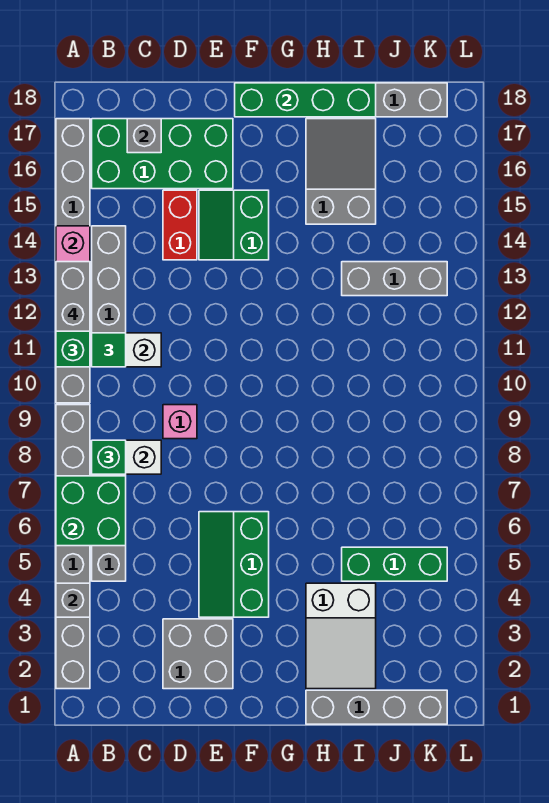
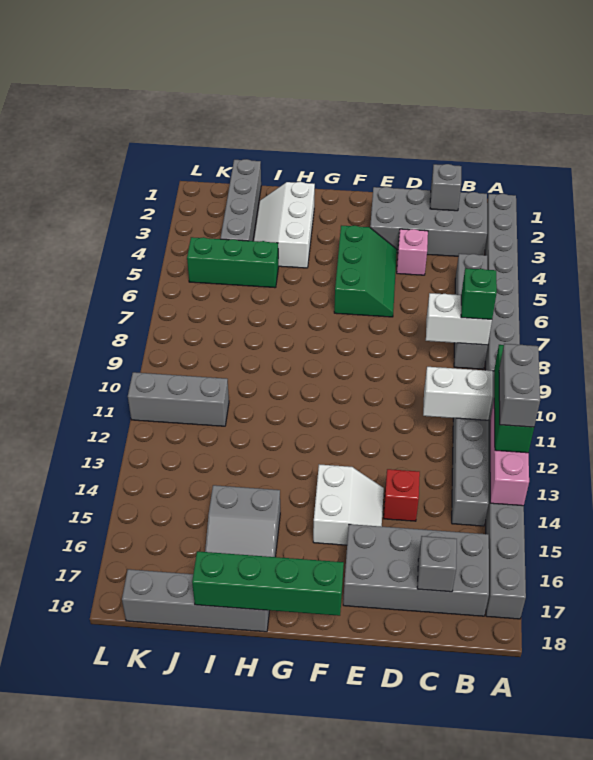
grey 1x1 brick [56,583,90,617] -> grey 1x1 brick moved to [430,164,461,211]
green 2x2 brick [56,476,126,546] -> none
green 1x1 tile [92,333,126,367] -> none
green 2x4 brick [92,119,233,189] -> grey 2x4 brick [343,524,489,616]
grey 2x2 brick [163,619,233,689] -> grey 2x4 brick [370,187,487,256]
pink 1x1 brick [163,405,197,439] -> pink 1x1 brick moved to [397,229,428,275]
red 1x2 brick [163,190,197,260] -> red 1x1 brick [384,469,420,521]
green 2x2 slope [199,190,269,260] -> white 2x2 slope [313,464,384,545]
grey 1x4 brick [306,690,447,724] -> grey 1x4 brick turned to [221,159,261,241]
white 2x3 slope [306,583,376,689] -> white 2x3 slope turned to [254,182,315,268]
grey 1x3 brick [342,262,447,296] -> grey 1x3 brick moved to [128,372,229,426]

